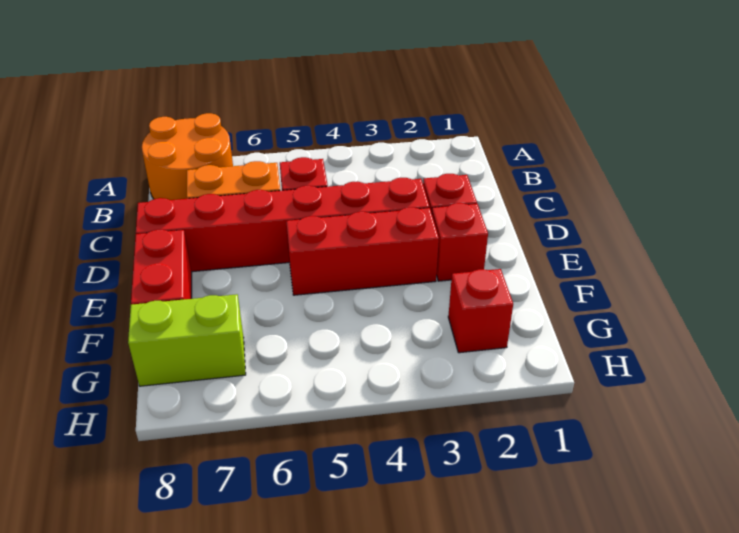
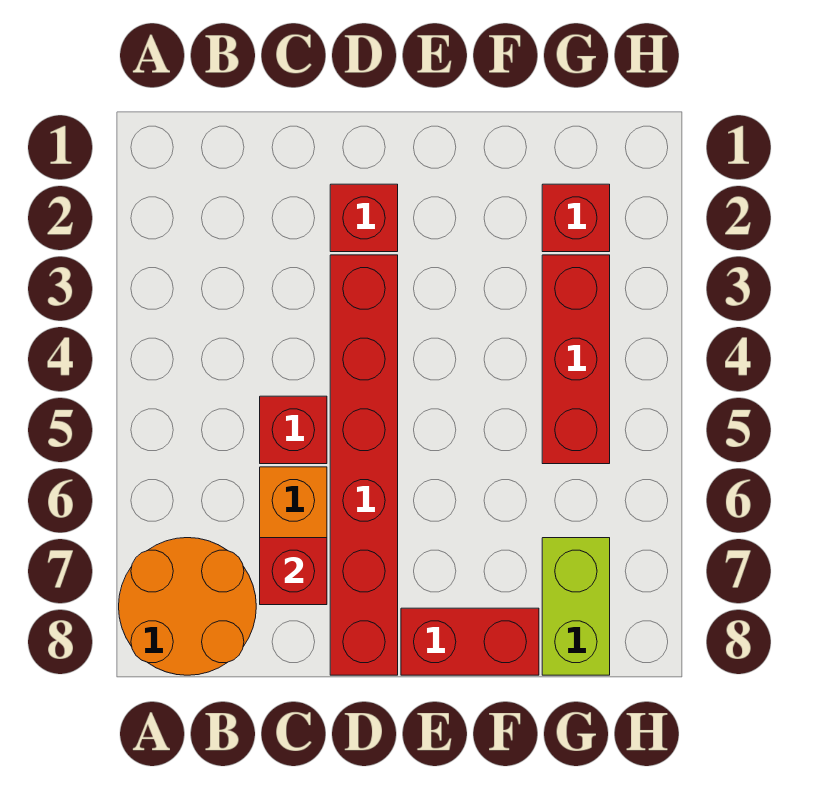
red 1x1 brick [432,203,488,281] -> red 1x1 brick moved to [260,538,327,605]
red 1x3 brick [286,207,439,295] -> red 1x3 brick moved to [542,255,610,464]

